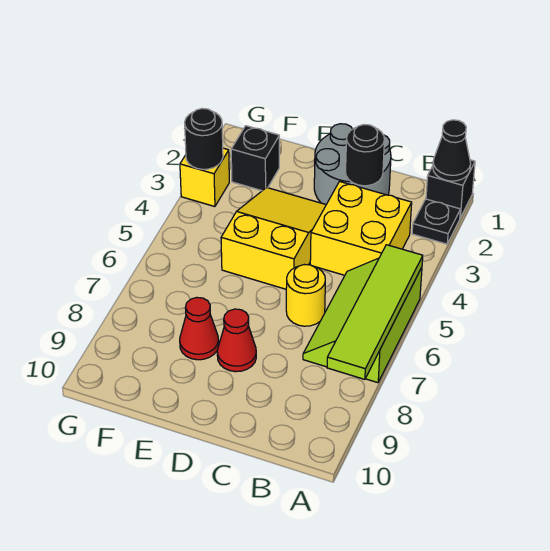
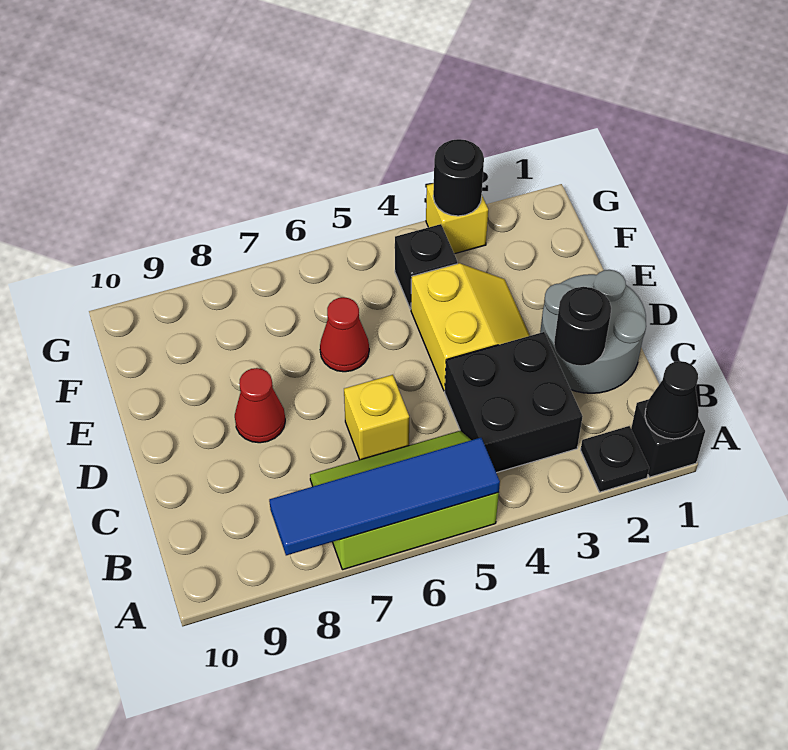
lime 1x4 tile [327,245,423,379] -> blue 1x4 tile [269,438,500,555]
yellow 2x2 brick [310,182,412,275] -> black 2x2 brick [445,332,583,473]
yellow 1x1 round brick [286,265,325,326] -> yellow 1x1 brick [344,375,409,460]
yellow 2x3 slope [221,187,326,289] -> yellow 2x2 slope [411,263,530,391]
red 1x1 cone [180,297,219,360] -> red 1x1 cone moved to [320,297,369,372]
black 1x1 brick [231,126,279,191] -> black 1x1 brick moved to [395,224,457,309]

